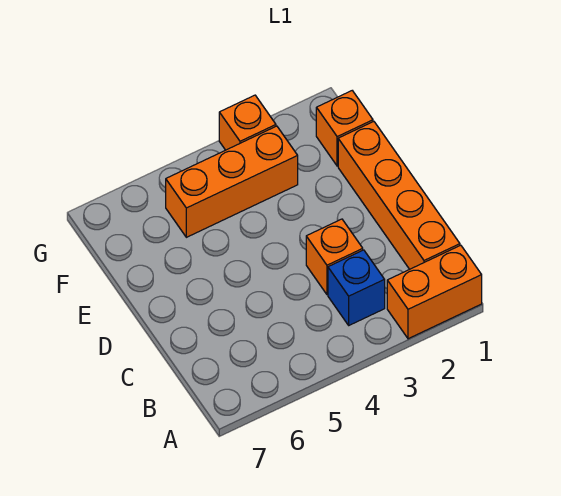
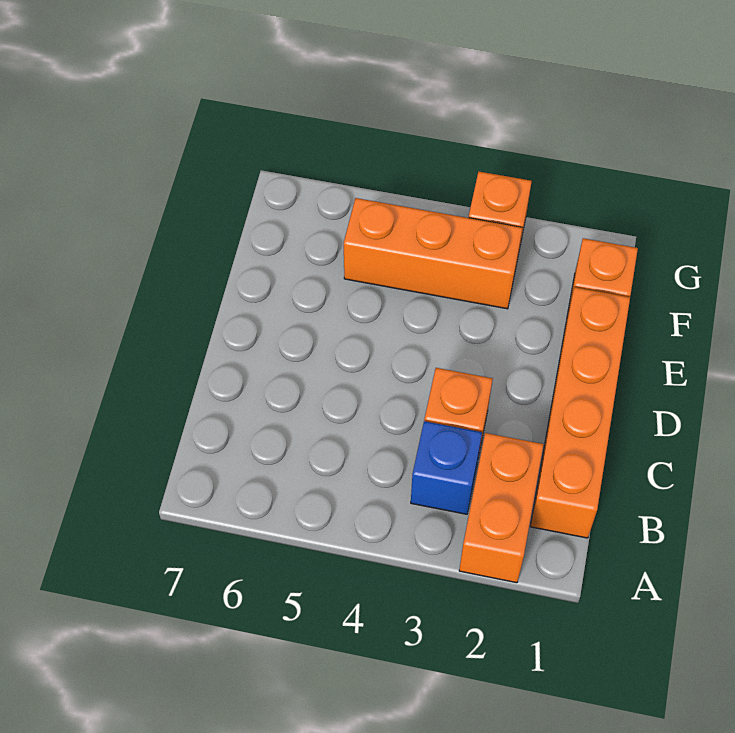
orange 1x2 brick [387,245,482,339] -> orange 1x2 brick turned to [459,433,544,583]

